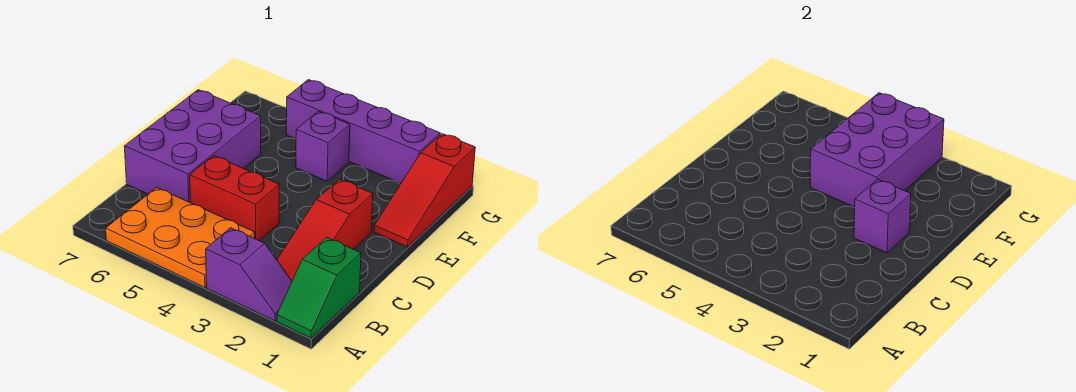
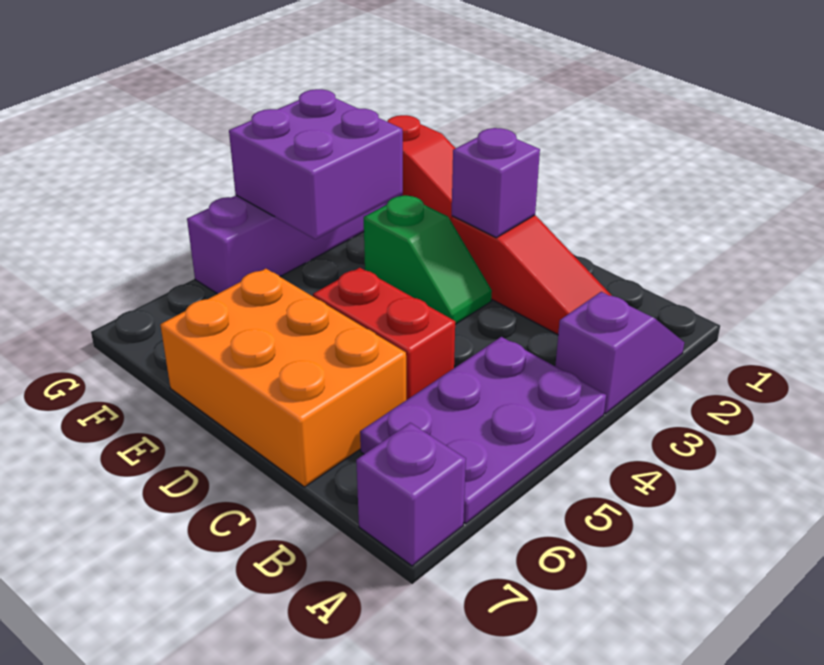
green 1x2 slope [277,238,361,338] -> green 1x2 slope moved to [364,196,492,324]
orange 2x3 plate [106,188,255,288] -> purple 2x3 plate [360,337,606,524]
red 1x2 brick [190,156,279,240] -> red 1x2 brick turned to [313,268,455,400]
purple 2x3 brick [124,90,261,202] -> orange 2x3 brick [160,269,406,487]
purple 2x3 brick [810,93,944,207] -> purple 2x2 brick [229,89,403,239]
purple 1x1 brick [296,111,350,181] -> purple 1x1 brick moved to [356,423,466,566]

